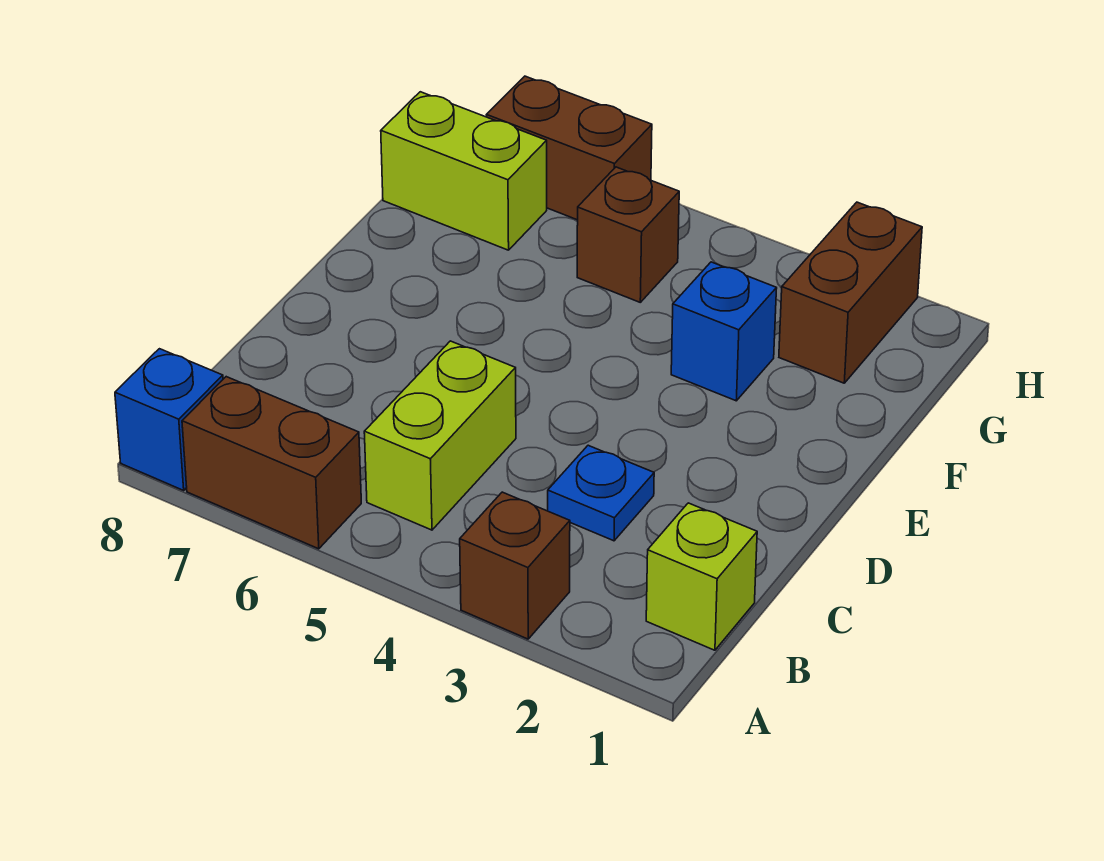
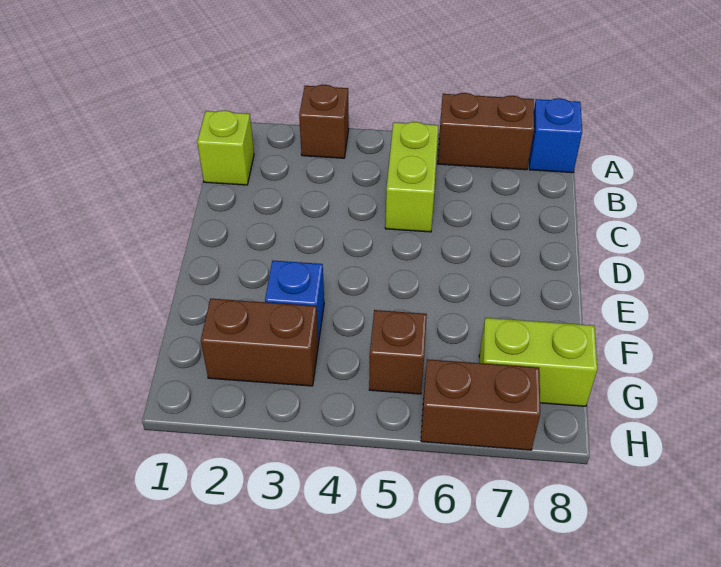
blue 1x1 plate [548,445,654,541] -> none
brown 1x2 brick [779,202,922,383] -> brown 1x2 brick turned to [201,299,319,386]

